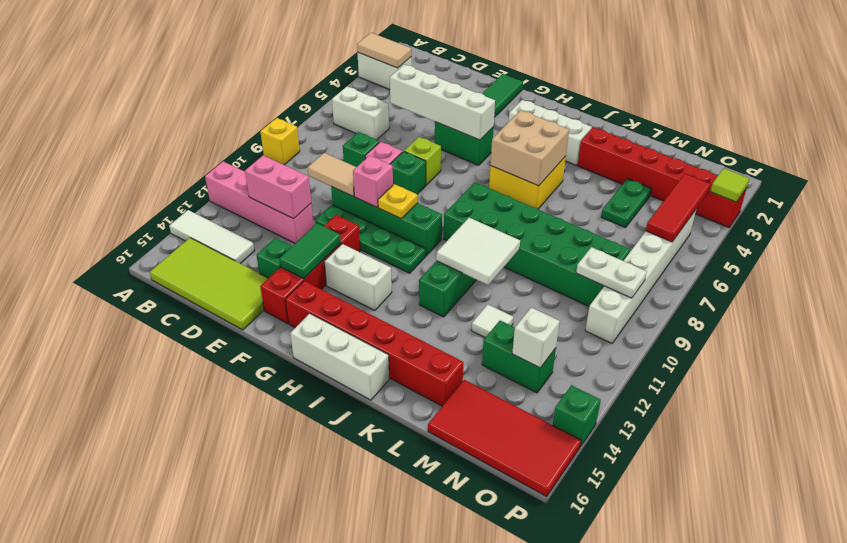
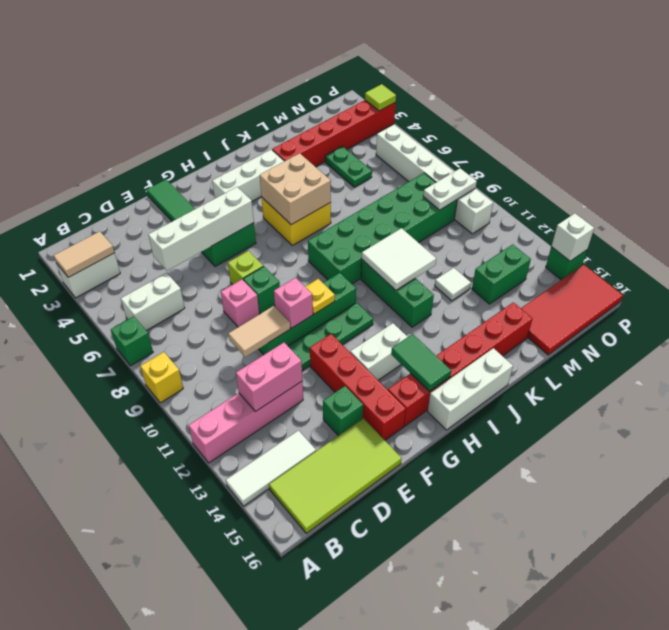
green 1x1 brick [343,132,380,167] -> green 1x1 brick moved to [111,316,153,366]
green 1x2 tile [279,223,341,279] -> green 1x2 tile moved to [391,334,451,392]
white 1x1 brick [512,307,560,368] -> white 1x1 brick moved to [551,213,594,261]
red 1x3 tile [646,174,710,242] -> none

